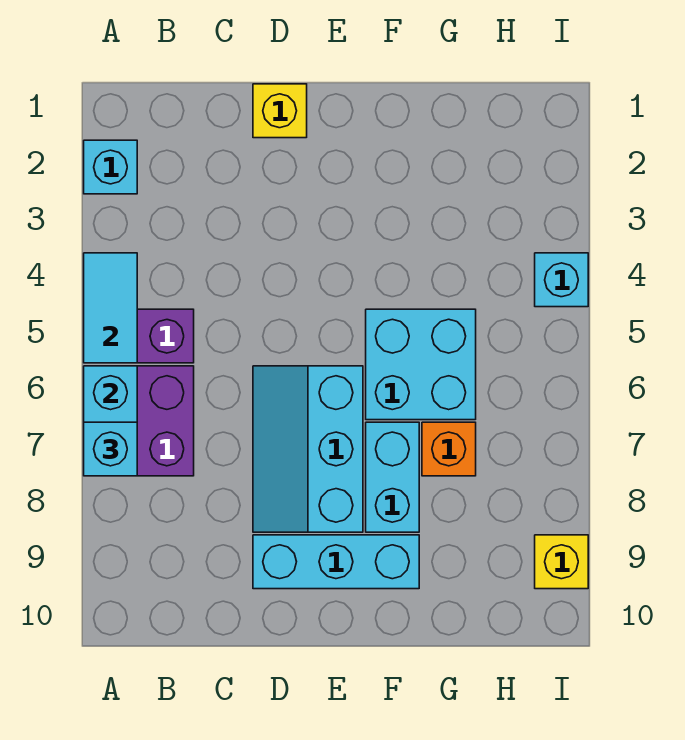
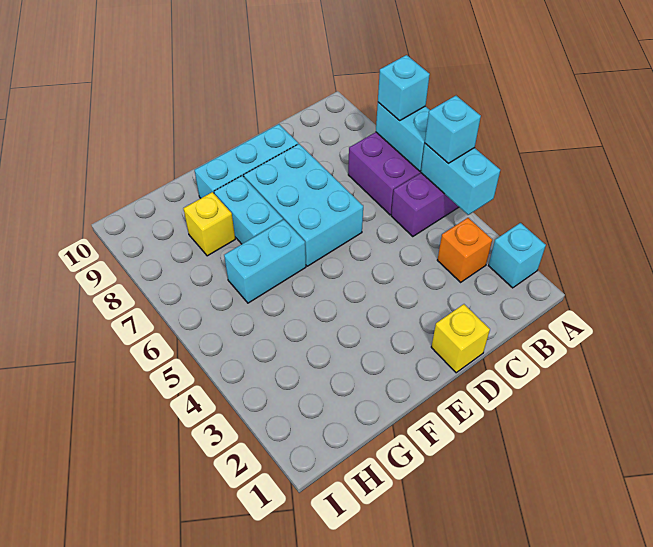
cyan 1x2 tile [84,253,137,363] -> cyan 1x2 brick [421,144,500,215]
cyan 2x3 slope [253,366,363,532] -> cyan 2x3 brick [244,144,363,266]
cyan 2x2 brick [366,309,476,420] -> cyan 1x2 brick [224,220,306,303]
orange 1x1 brick [422,422,476,476] -> orange 1x1 brick moved to [437,218,492,282]
cyan 1x1 brick [535,253,588,307] -> cyan 1x1 brick moved to [425,96,481,163]
yellow 1x1 brick [535,535,588,589] -> yellow 1x1 brick moved to [183,192,235,256]

